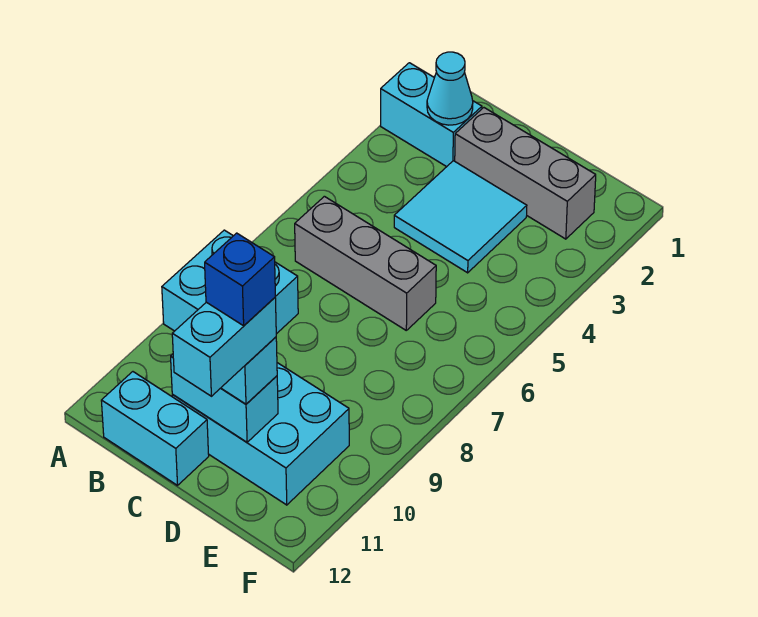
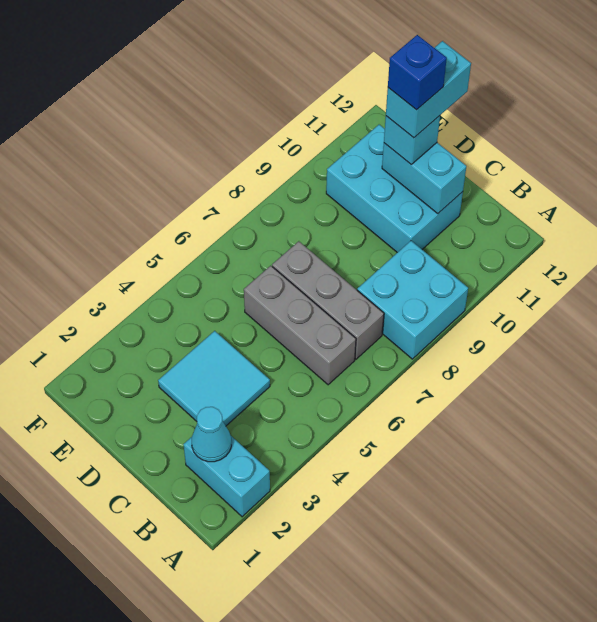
cyan 1x2 brick [101,372,209,485] -> none
grey 1x3 brick [455,108,596,239] -> grey 1x3 brick moved to [272,241,384,359]

